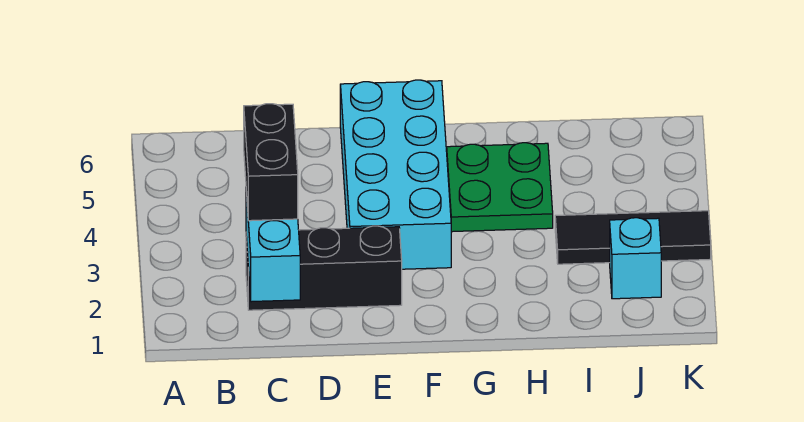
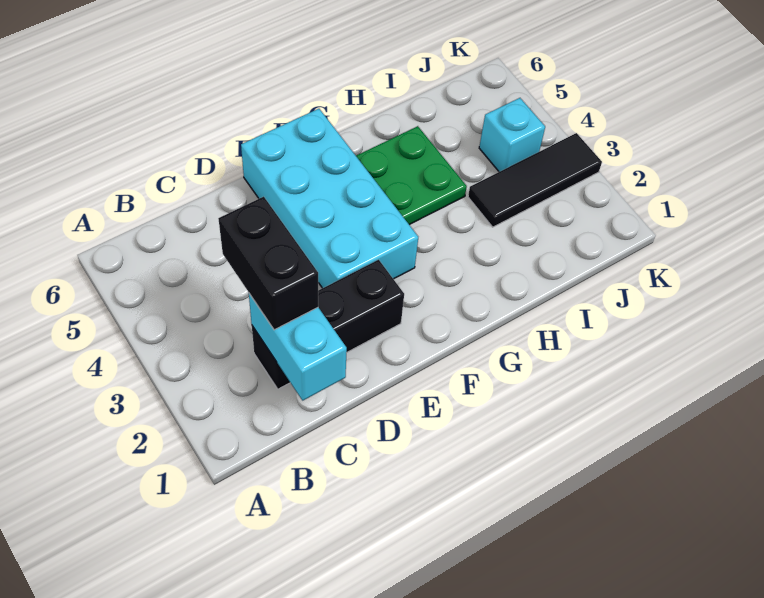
cyan 1x1 brick [610,218,661,299] -> cyan 1x1 brick moved to [479,98,545,172]

